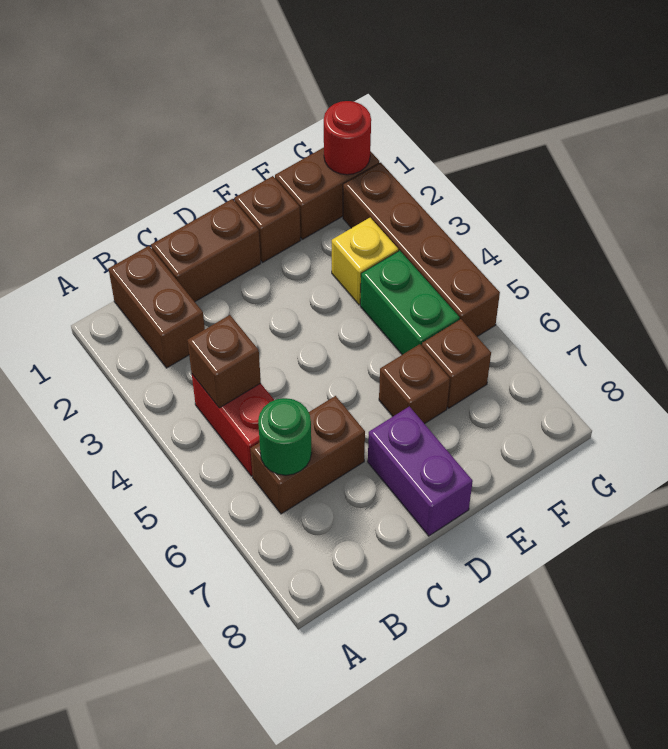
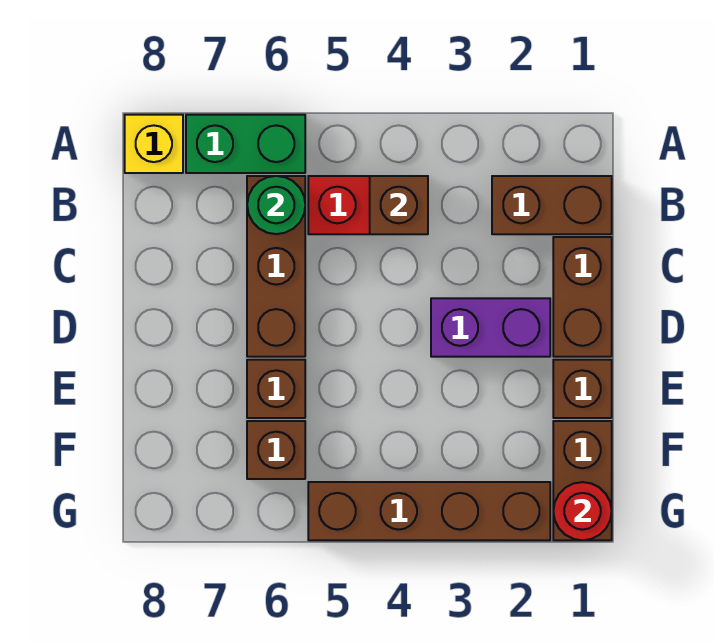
brown 1x2 brick [250,396,365,514] -> brown 1x3 brick [247,176,305,357]
purple 1x2 brick [368,406,473,536] -> purple 1x2 brick moved to [431,298,550,357]
yellow 1x1 brick [332,218,398,305] -> yellow 1x1 brick moved to [125,115,183,173]
green 1x2 brick [360,251,460,355] -> green 1x2 brick moved to [186,115,305,173]

